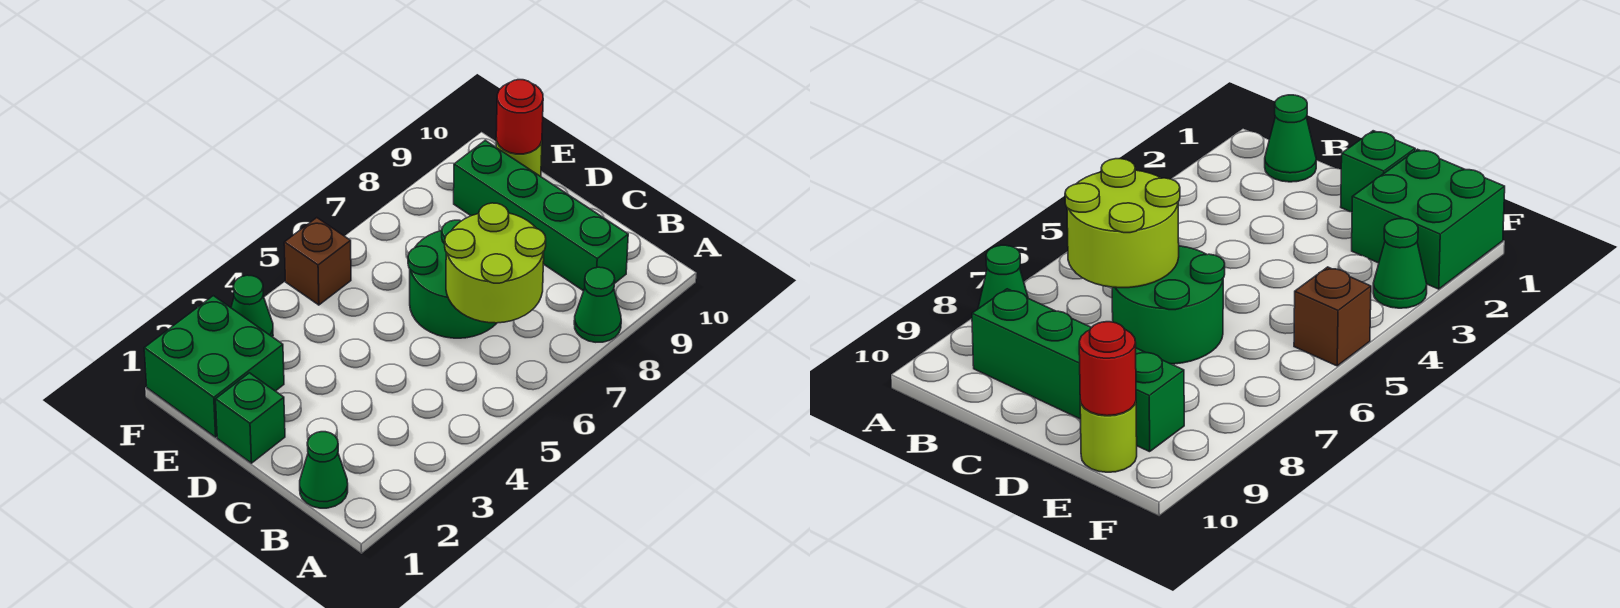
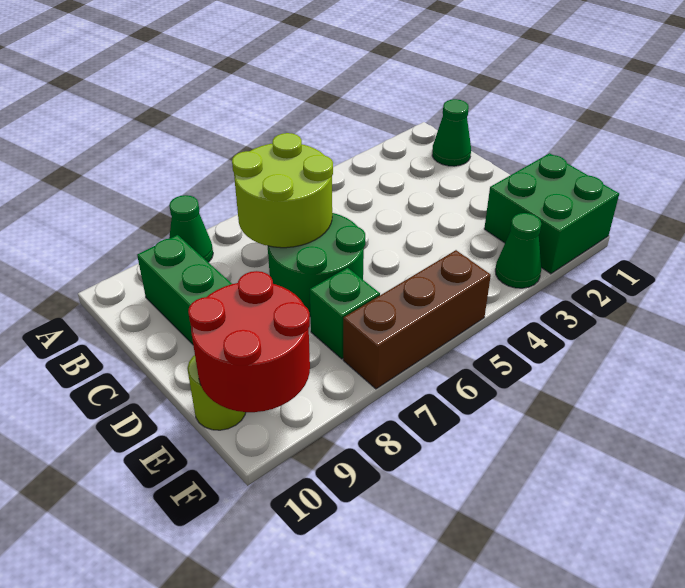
green 1x1 brick [216,373,285,463] -> green 1x1 brick moved to [310,268,380,359]
red 1x1 round brick [496,80,543,154] -> red 2x2 round brick [188,271,310,412]
brown 1x1 brick [284,218,351,305] -> brown 1x3 brick [343,250,491,389]

